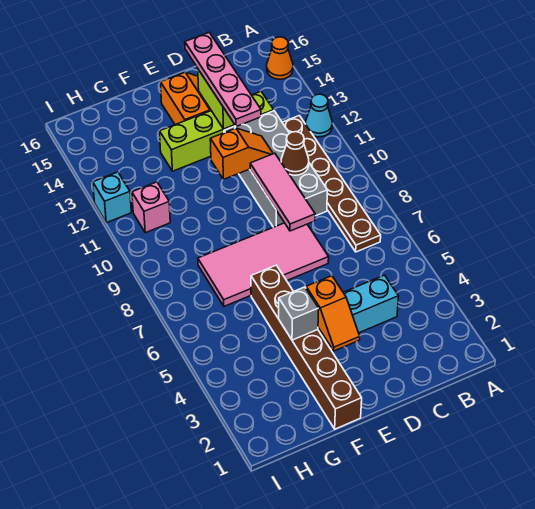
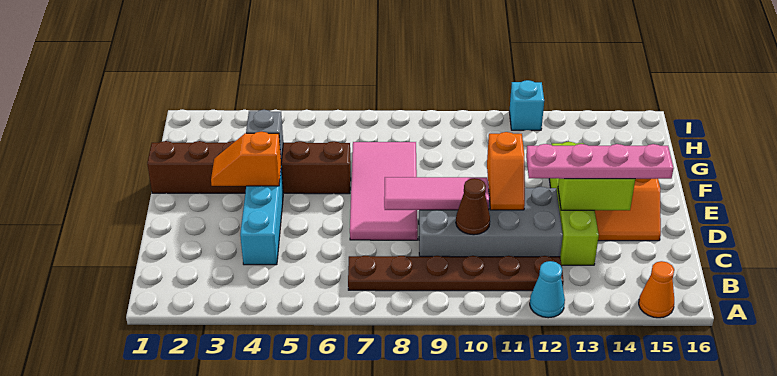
pink 1x1 brick [132,182,170,233] -> none

